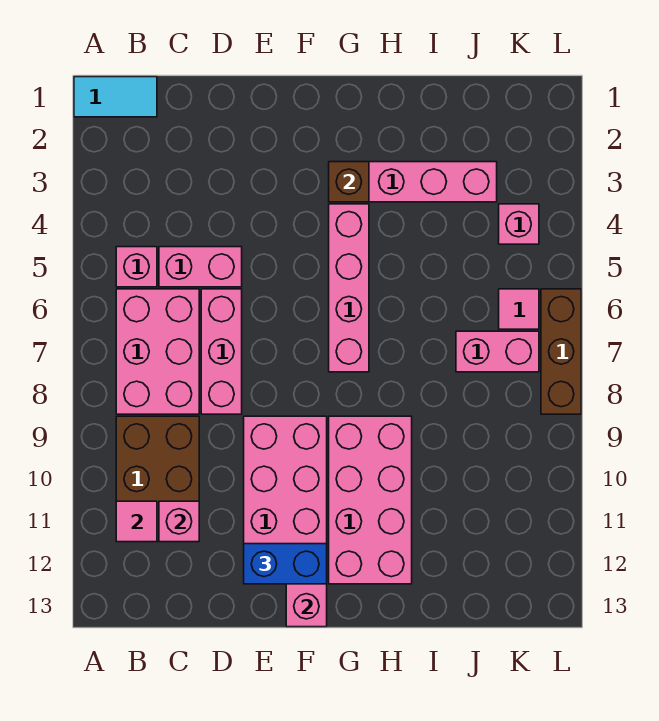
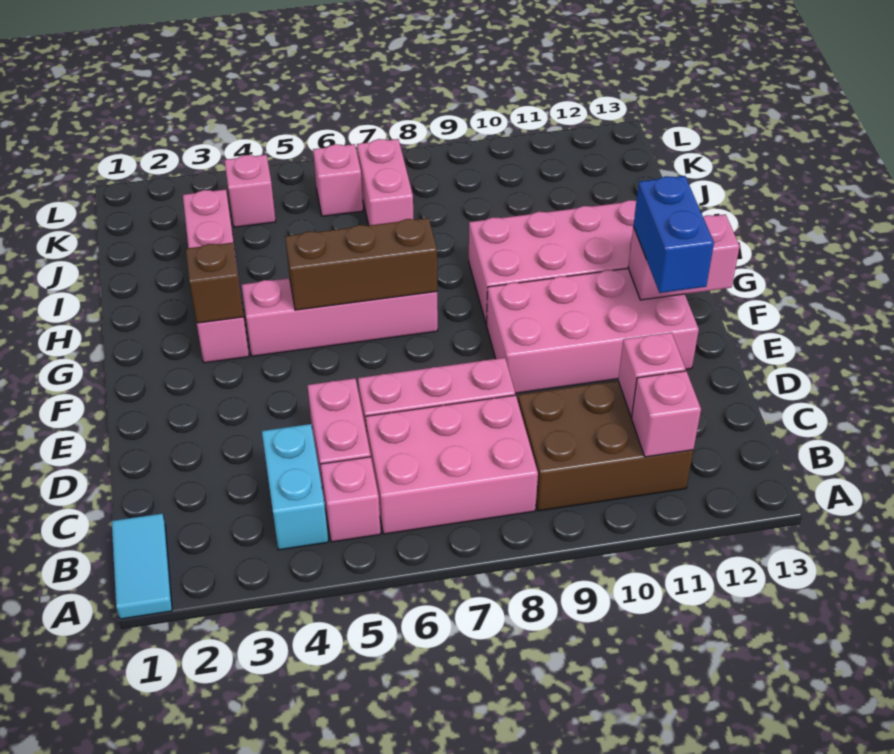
none -> cyan 1x2 brick [262,424,328,550]
pink 1x1 tile [116,501,157,542] -> pink 1x1 brick [632,371,701,457]
pink 1x1 tile [499,289,539,329] -> pink 1x1 brick [313,144,363,216]
brown 1x3 brick [541,289,581,414] -> brown 1x3 brick moved to [285,218,437,310]

